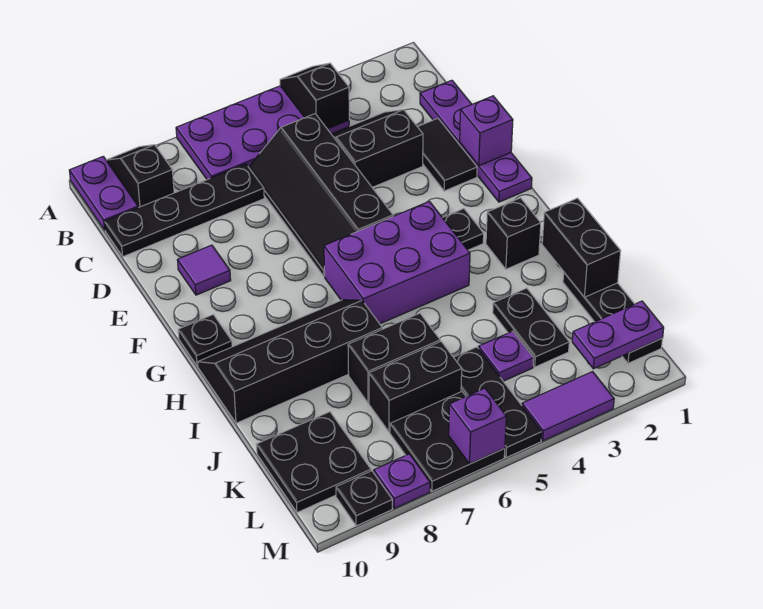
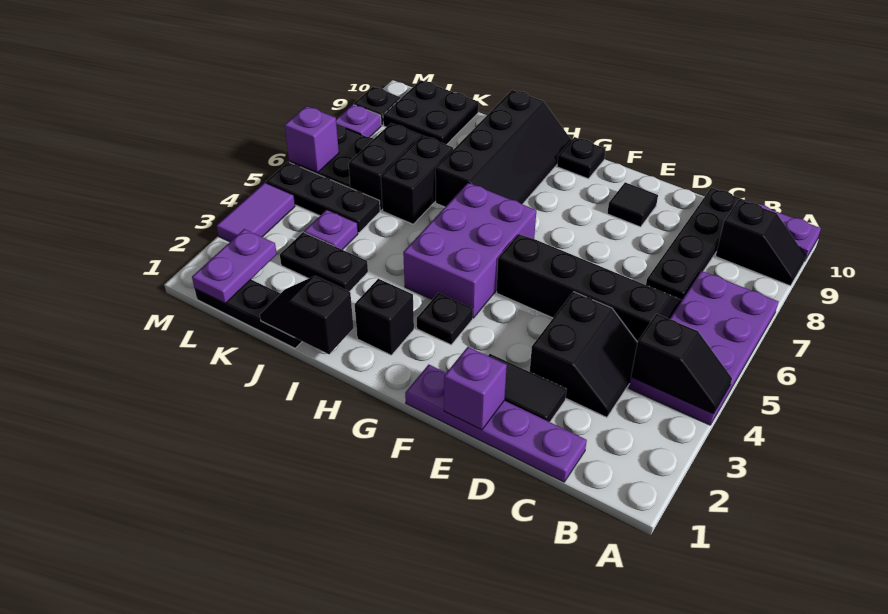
purple 1x1 tile [177,245,231,295] -> black 1x1 tile [607,182,658,227]
black 1x2 brick [542,198,621,297] -> black 1x2 slope [260,276,354,354]

